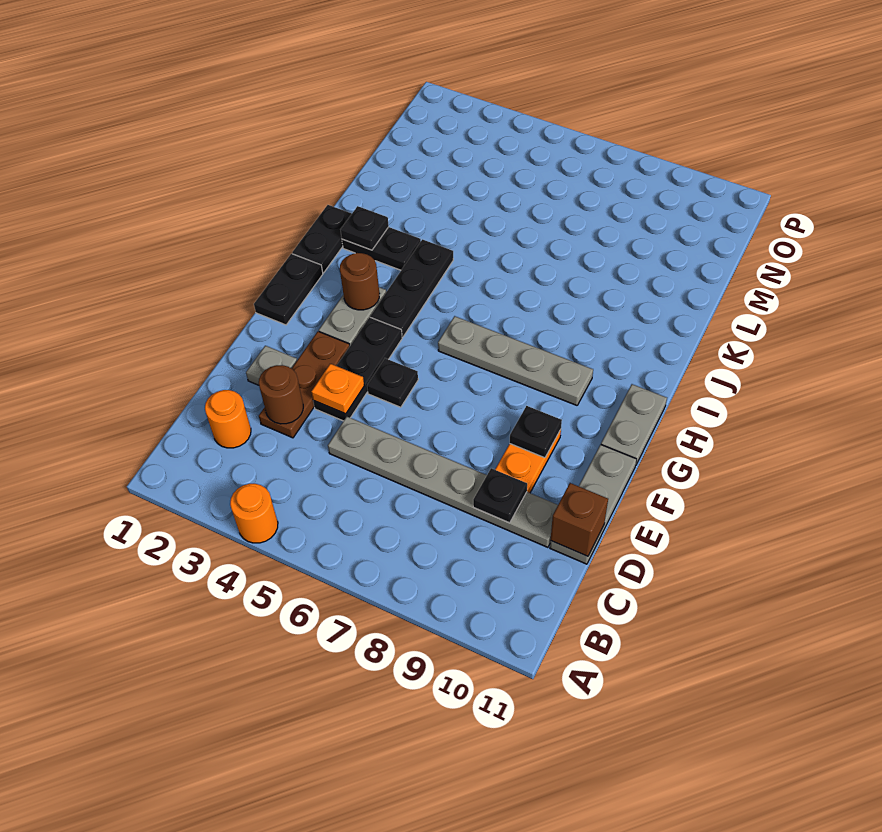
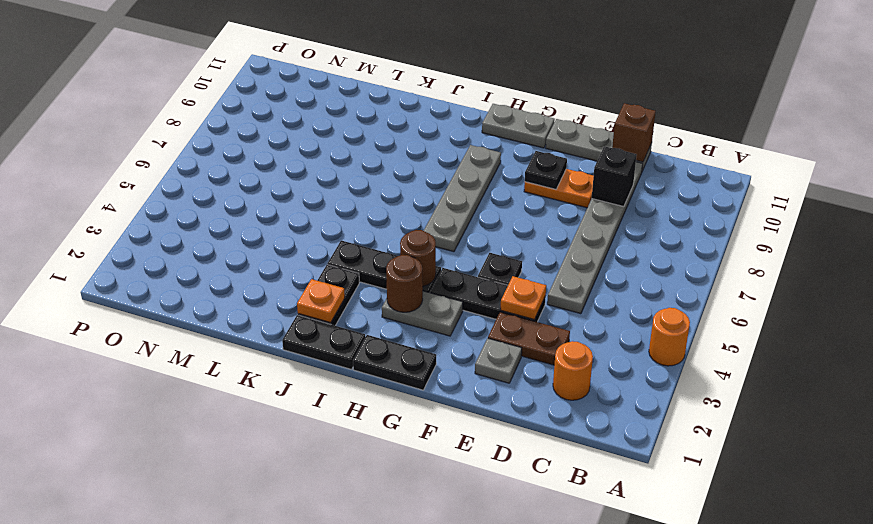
brown 1x3 plate [259,331,350,438] -> brown 1x2 plate [488,312,570,365]
brown 1x1 round brick [259,365,303,424] -> brown 1x1 round brick moved to [400,230,436,286]
black 1x1 plate [473,468,527,523] -> black 1x1 brick [592,146,637,207]
black 1x1 plate [341,206,389,250] -> orange 1x1 plate [297,279,345,323]

